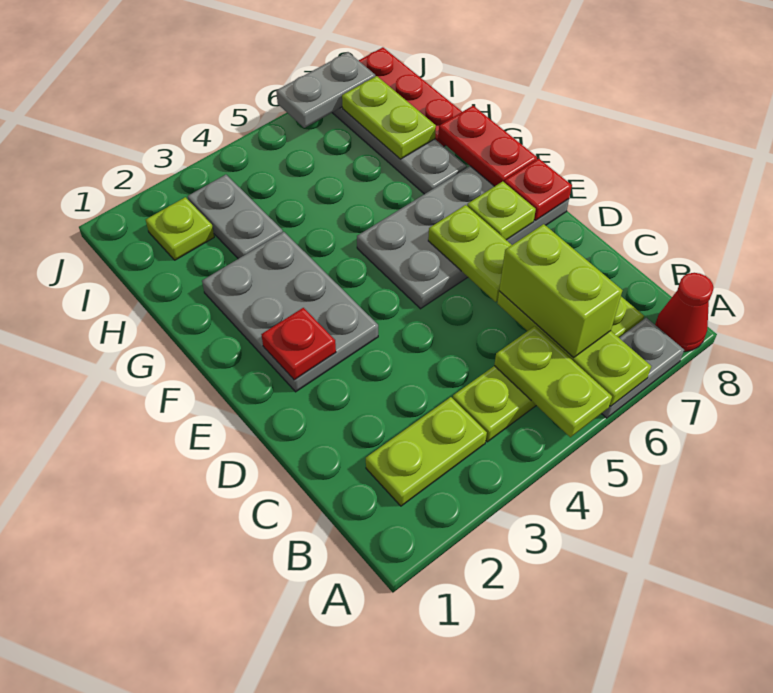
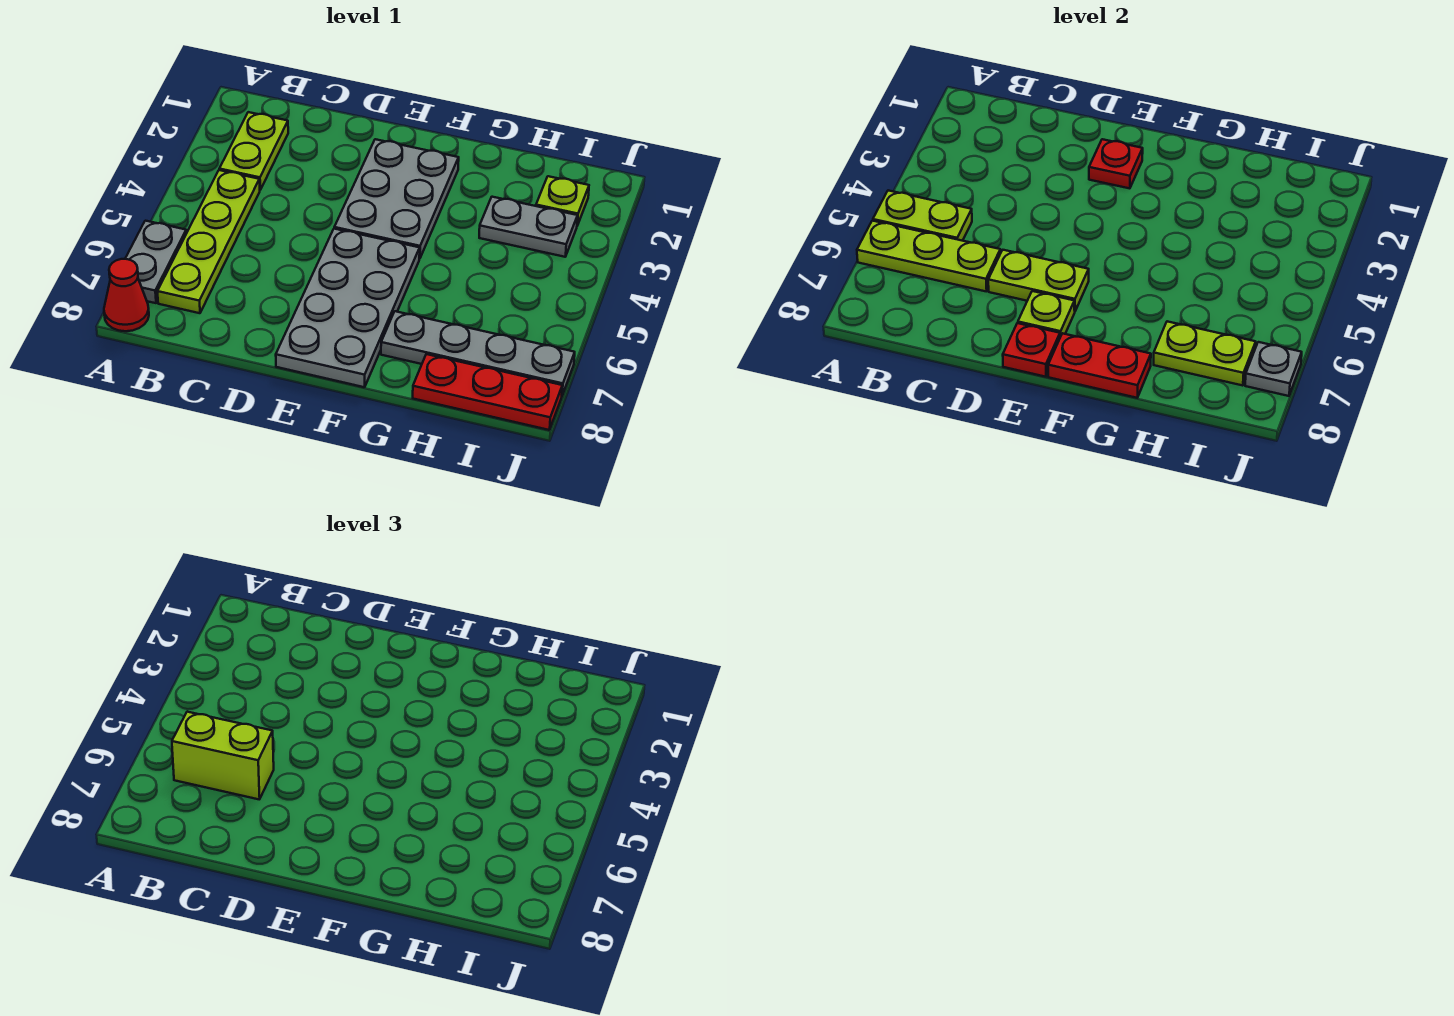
grey 2x3 plate [202,232,378,392] -> grey 2x3 plate turned to [334,139,459,259]
grey 1x2 plate [276,52,375,128] -> grey 1x1 plate [1245,342,1302,396]

